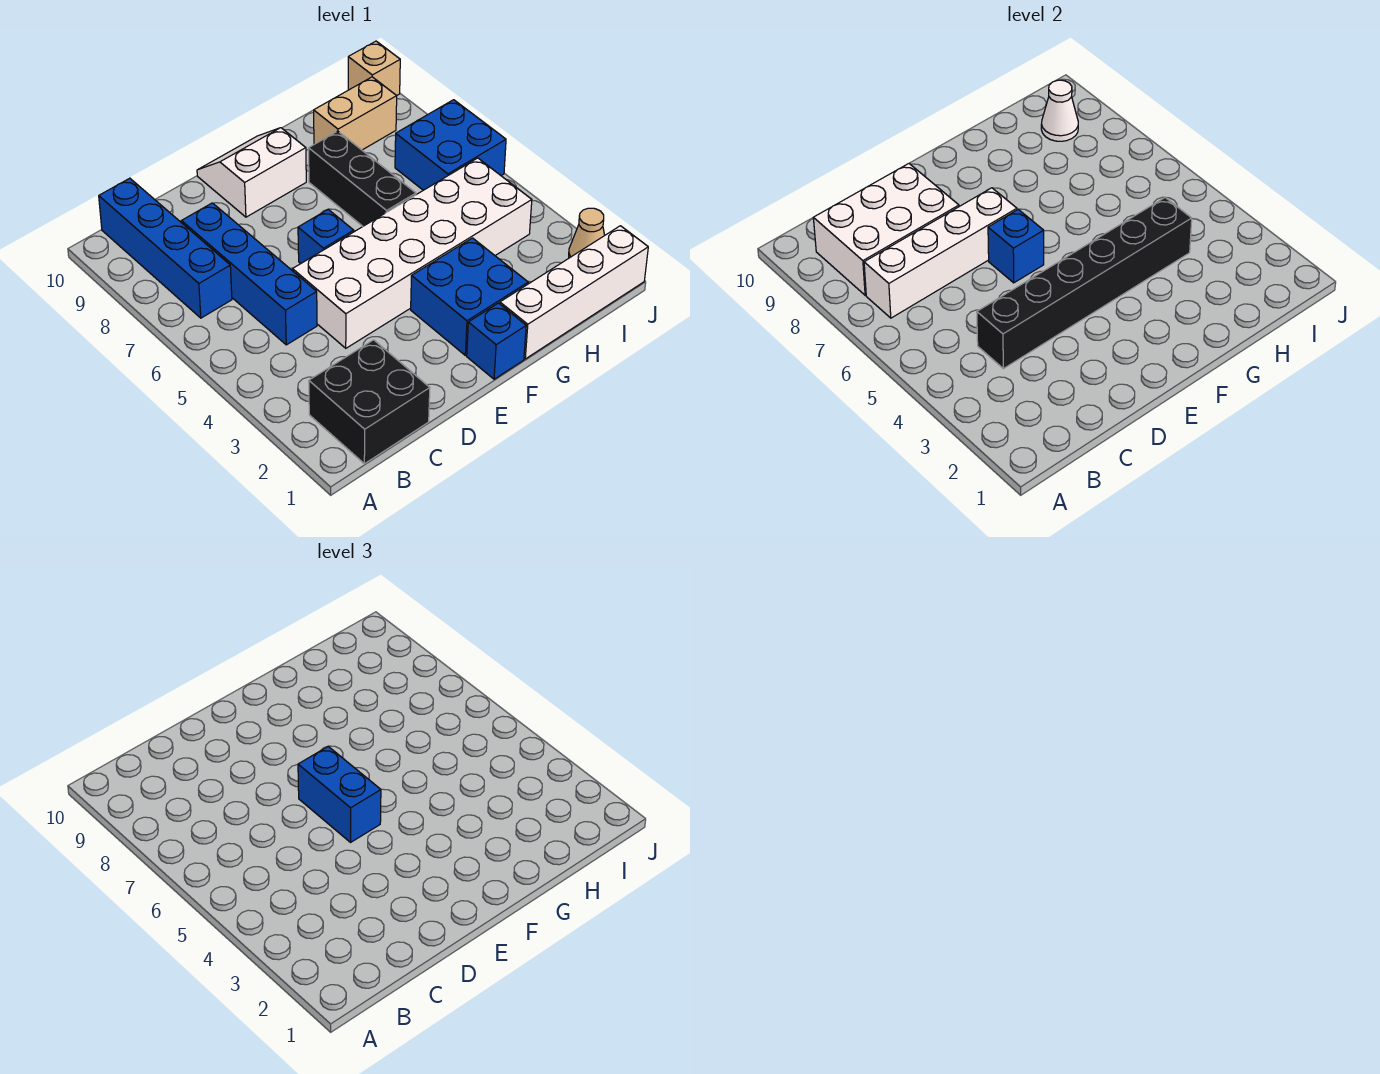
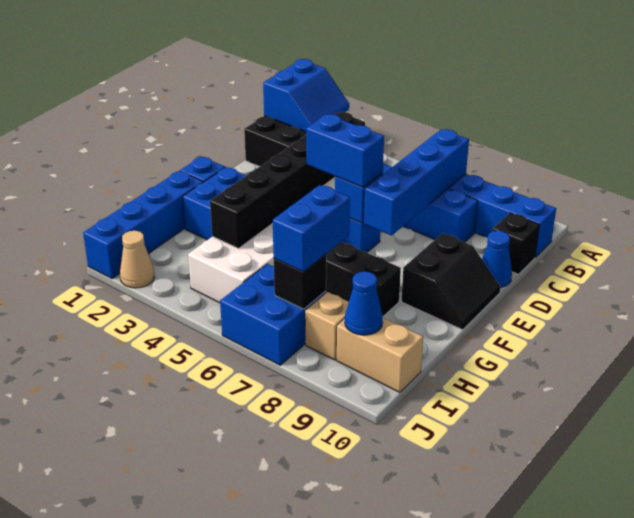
none -> blue 2x2 slope [263,59,349,132]
white 1x4 brick [864,188,1017,318] -> blue 1x4 brick [364,129,469,235]
white 2x3 brick [813,164,959,295] -> none
none -> black 1x1 brick [493,213,539,274]
none -> blue 1x1 cone [482,231,512,287]
white 2x2 slope [197,128,306,217] -> black 2x2 slope [401,233,501,330]
white 1x4 brick [500,226,648,359] -> blue 1x4 brick [83,171,203,279]
none -> blue 1x2 brick [273,185,350,272]
tan 1x2 brick [314,77,397,150] -> tan 1x2 brick turned to [337,318,423,392]
none -> black 1x1 brick [274,254,326,309]
white 1x1 cone [1041,80,1078,141] -> blue 1x1 cone [345,271,383,335]
tan 1x1 brick [348,41,400,96] -> tan 1x1 brick moved to [305,292,349,360]

